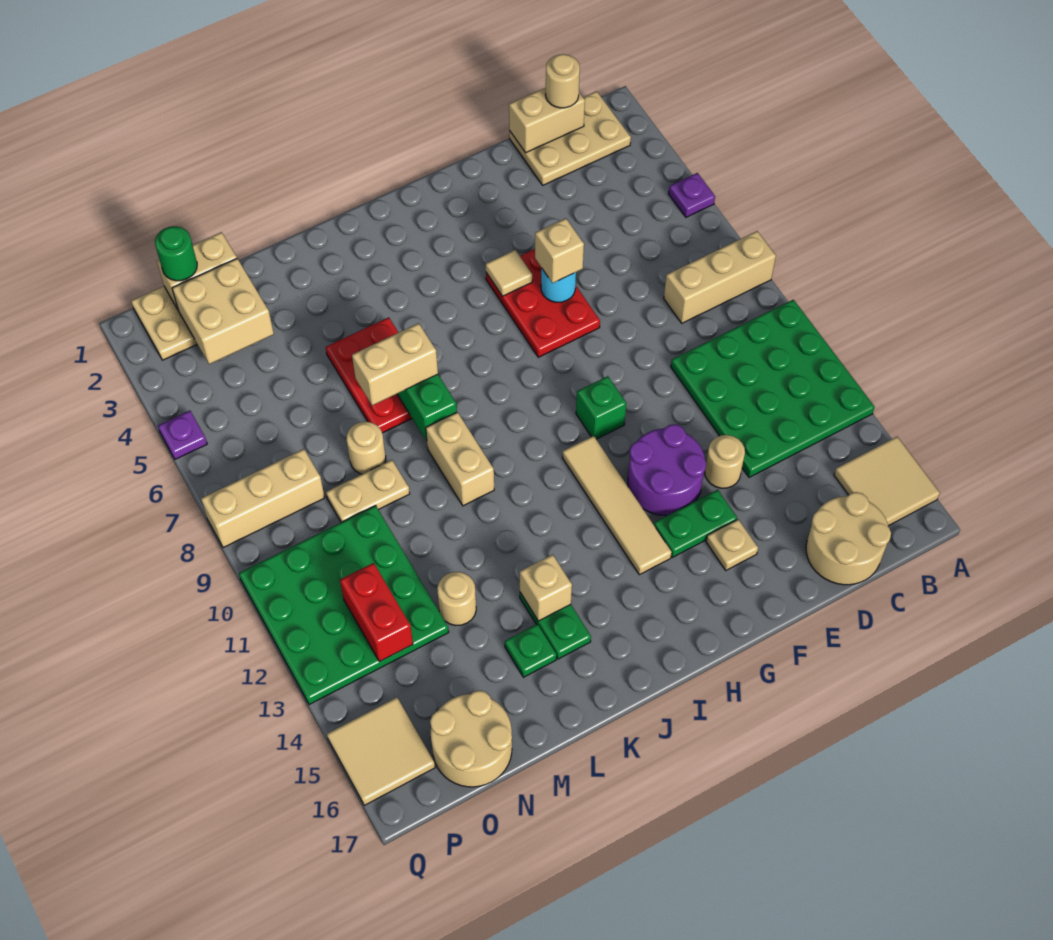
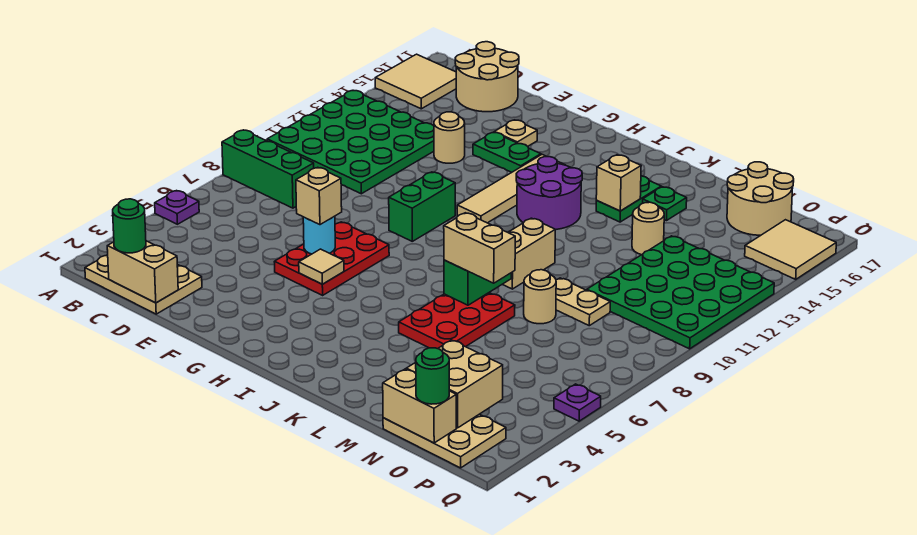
tan 1x3 brick [664,231,776,323] -> green 1x3 brick [222,130,314,208]
tan 1x1 round brick [546,54,580,108] -> green 1x1 round brick [113,199,146,253]
purple 2x2 round brick [628,424,706,516] -> purple 2x2 round brick moved to [516,157,582,230]
green 1x1 brick [576,376,626,439] -> green 1x2 brick [389,172,455,241]
tan 1x3 brick [201,449,325,548] -> none
red 1x2 brick [340,563,413,662] -> none

